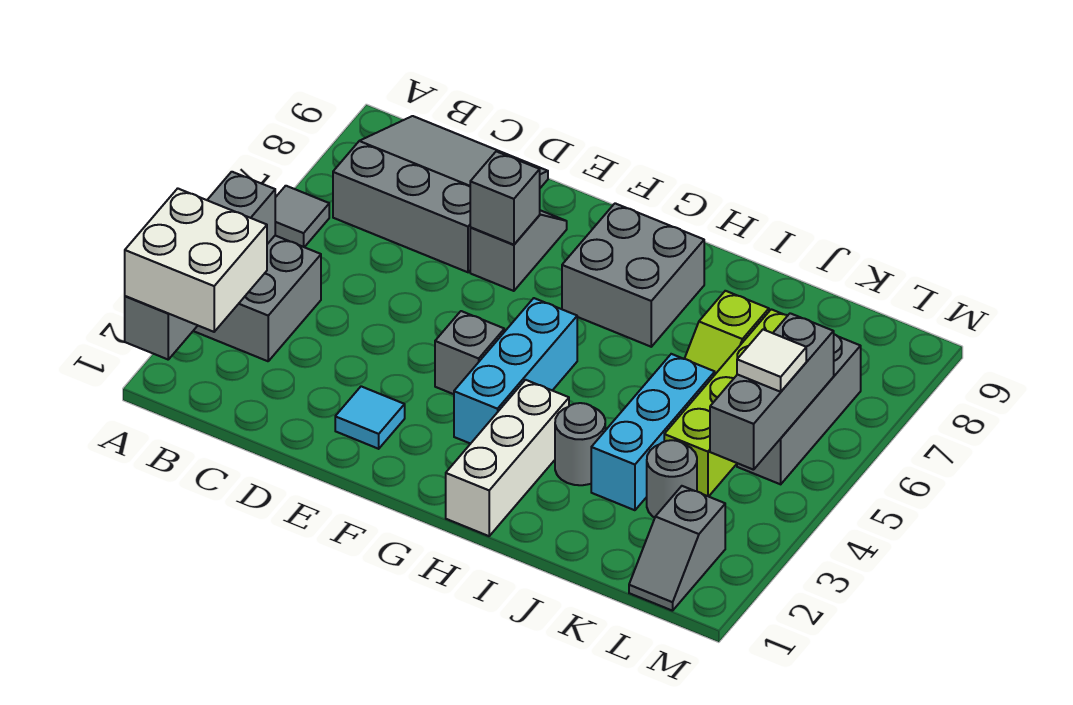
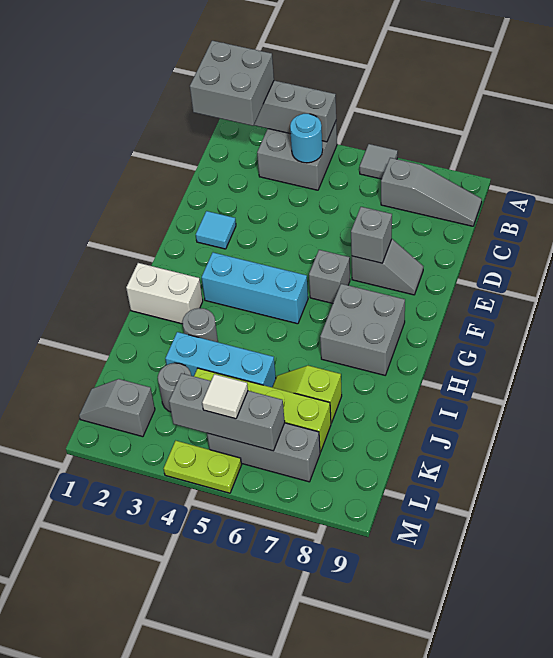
white 2x2 brick [125,188,267,332] -> grey 2x2 brick [190,41,274,126]
none -> cyan 1x1 round brick [290,114,323,163]
grey 3x3 slope [333,116,548,272] -> grey 1x3 slope [381,158,482,226]
grey 1x1 brick [435,311,504,394] -> grey 1x1 brick moved to [309,250,350,303]
white 1x3 brick [446,380,569,536] -> white 1x2 brick [126,263,203,324]
none -> lime 1x2 plate [164,441,242,493]

